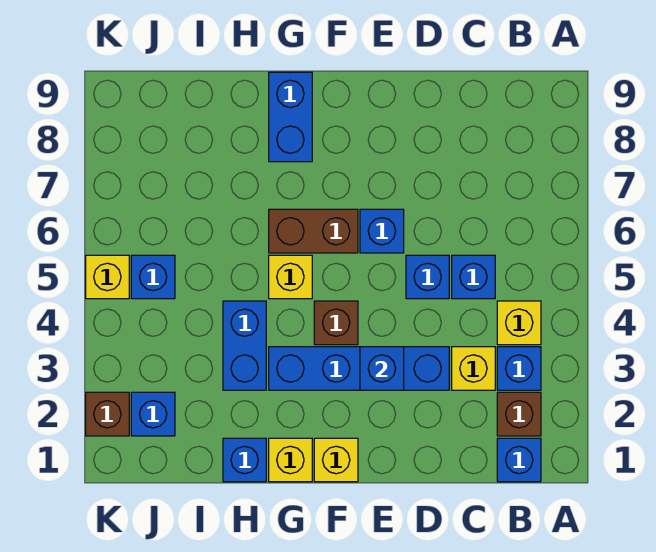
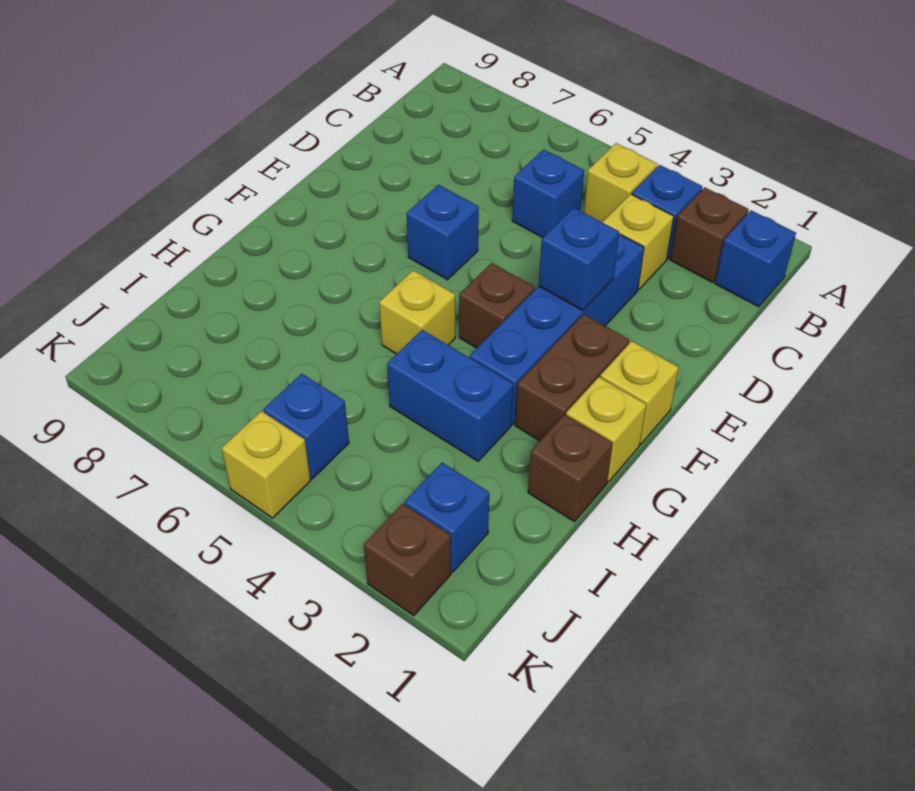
blue 1x1 brick [406,255,449,299] -> none
brown 1x2 brick [269,209,358,253] -> brown 1x2 brick moved to [515,314,629,441]
blue 1x2 brick [269,72,312,162] -> none
blue 1x1 brick [223,438,266,482] -> brown 1x1 brick [528,414,613,522]

